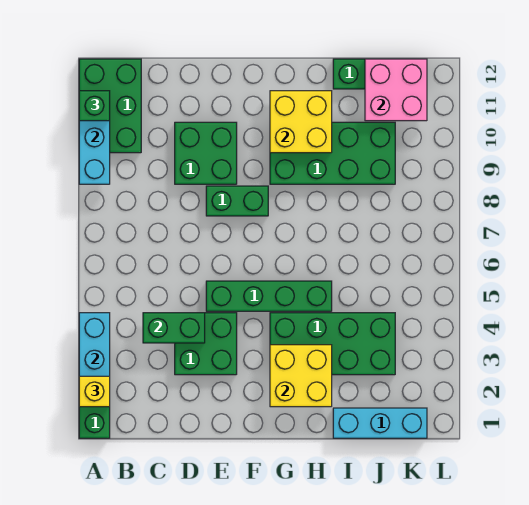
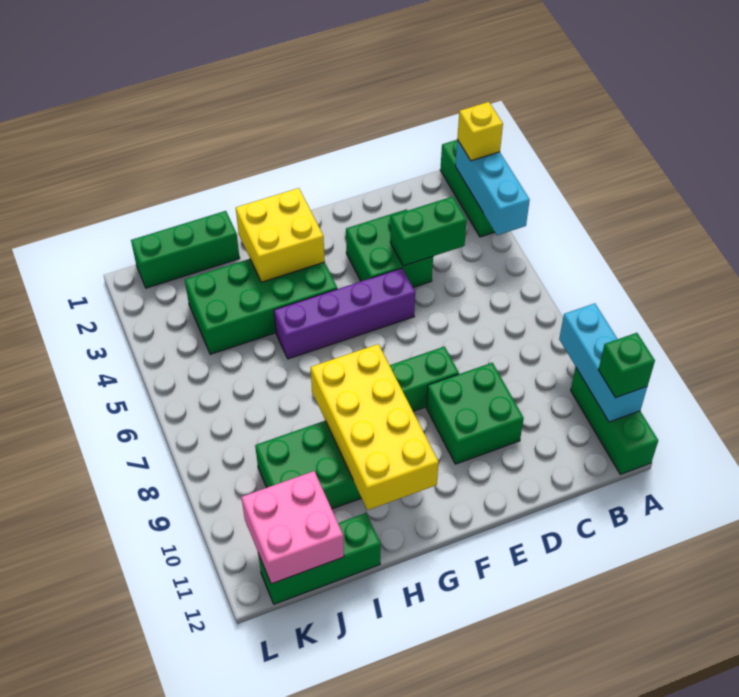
green 2x3 brick [79,59,141,153] -> green 1x3 brick [571,367,658,474]
green 1x4 brick [206,281,332,311] -> purple 1x4 brick [274,268,415,359]
yellow 2x2 brick [270,91,332,153] -> yellow 2x4 brick [311,344,439,510]
cyan 1x3 brick [333,408,427,438] -> green 1x3 brick [131,211,240,288]

